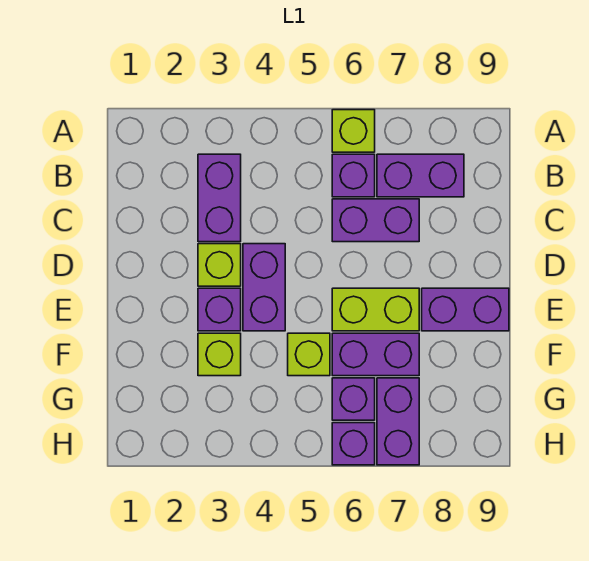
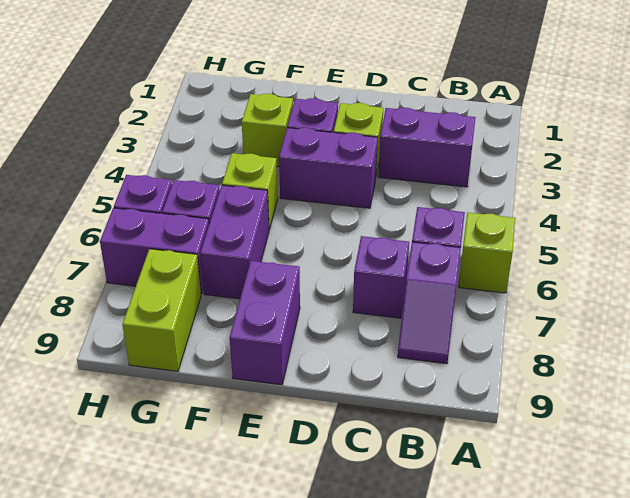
purple 1x2 brick [377,154,464,197] -> purple 1x2 slope [398,242,461,364]
purple 1x2 brick [332,199,419,242] -> purple 1x1 brick [353,236,409,318]
lime 1x2 brick [332,288,419,331] -> lime 1x2 brick moved to [122,249,201,371]

